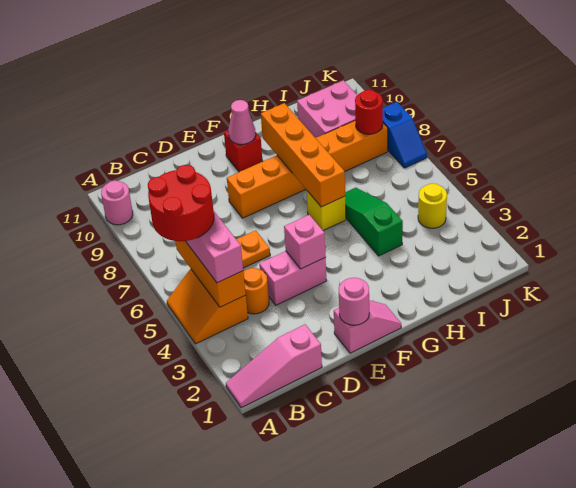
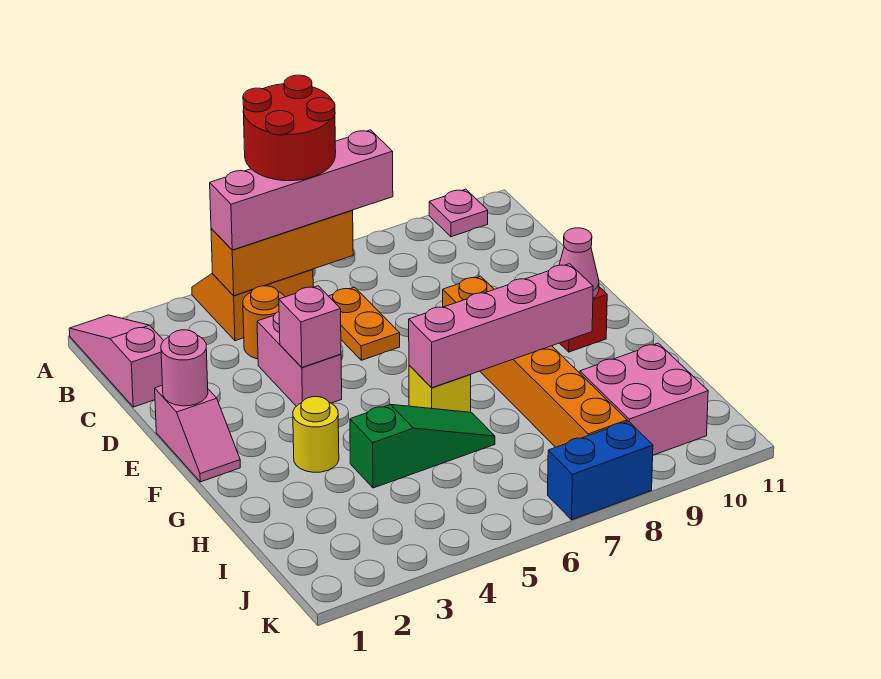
pink 1x1 round brick [101,180,133,225] -> pink 1x1 plate [429,189,488,237]
orange 1x4 brick [261,103,345,207] -> pink 1x4 brick [409,264,593,388]
yellow 1x1 round brick [418,183,447,228] -> yellow 1x1 round brick moved to [293,397,339,472]
red 1x1 round brick [355,90,383,134] -> none
blue 1x2 slope [383,102,427,168] -> blue 1x2 brick [548,421,653,520]

